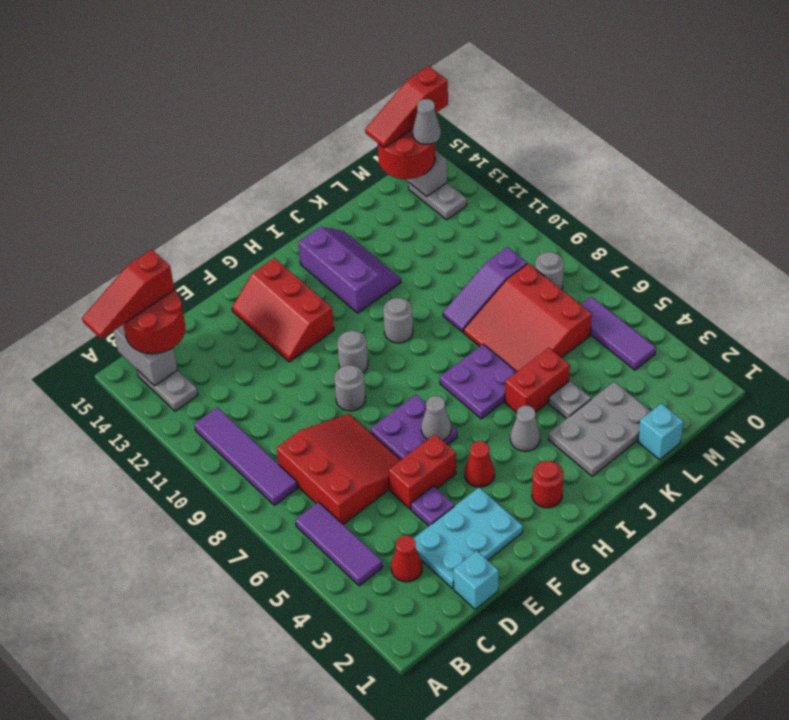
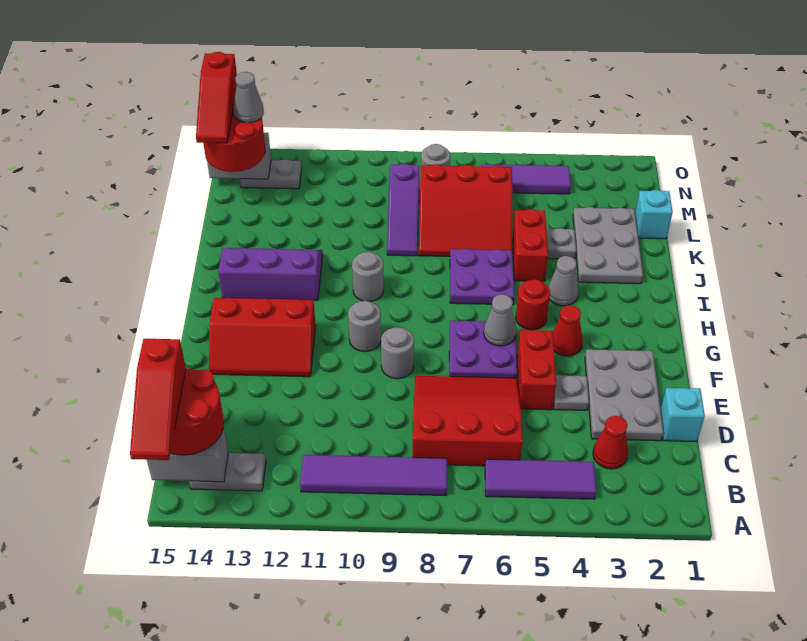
cyan 2x3 plate [414,488,523,589] -> grey 2x3 plate [585,349,663,441]
purple 1x1 plate [411,486,454,526] -> grey 1x1 plate [554,375,589,410]
red 1x1 round brick [532,461,564,508] -> red 1x1 round brick moved to [516,279,550,330]

